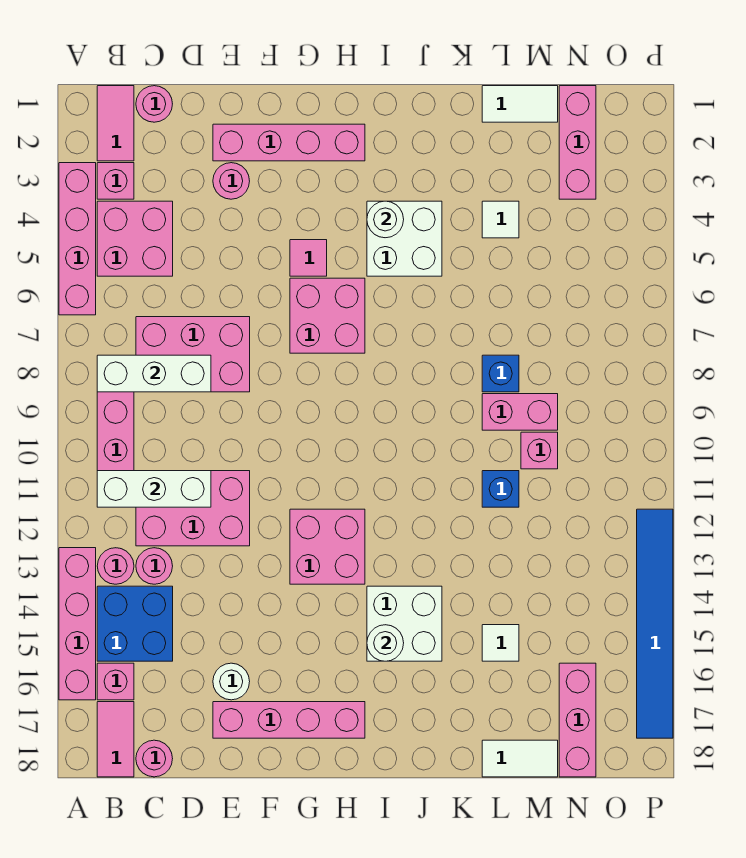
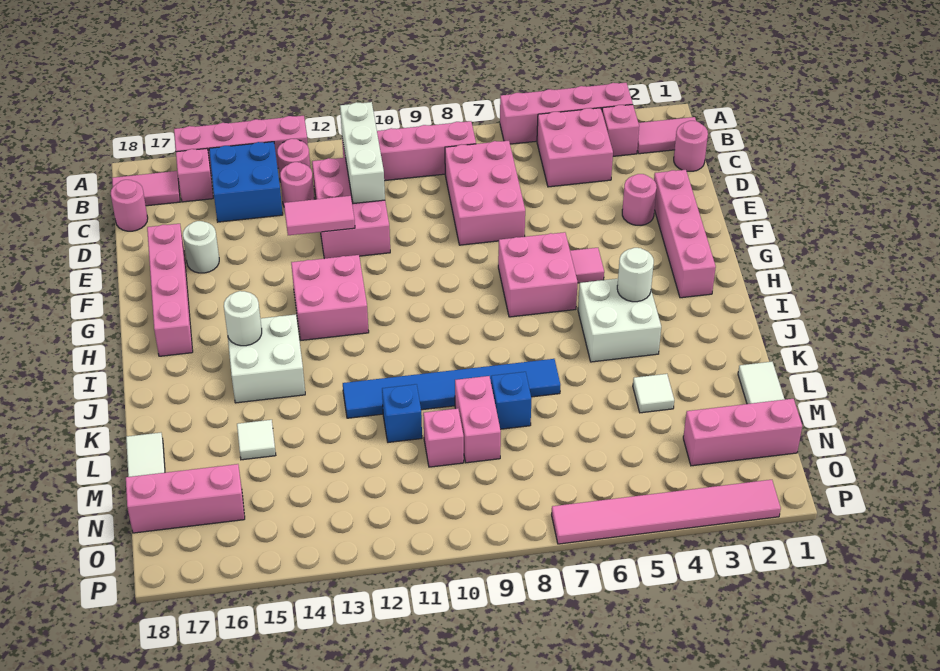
white 1x3 brick [97,355,211,392] -> none
none -> pink 1x2 tile [284,196,355,235]
none -> pink 1x6 tile [552,480,781,544]
blue 1x6 tile [637,509,673,738] -> blue 1x6 tile moved to [343,359,560,418]

